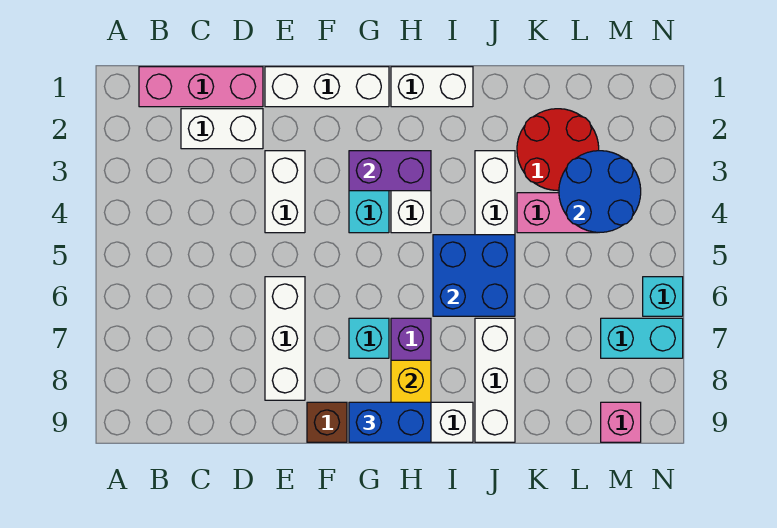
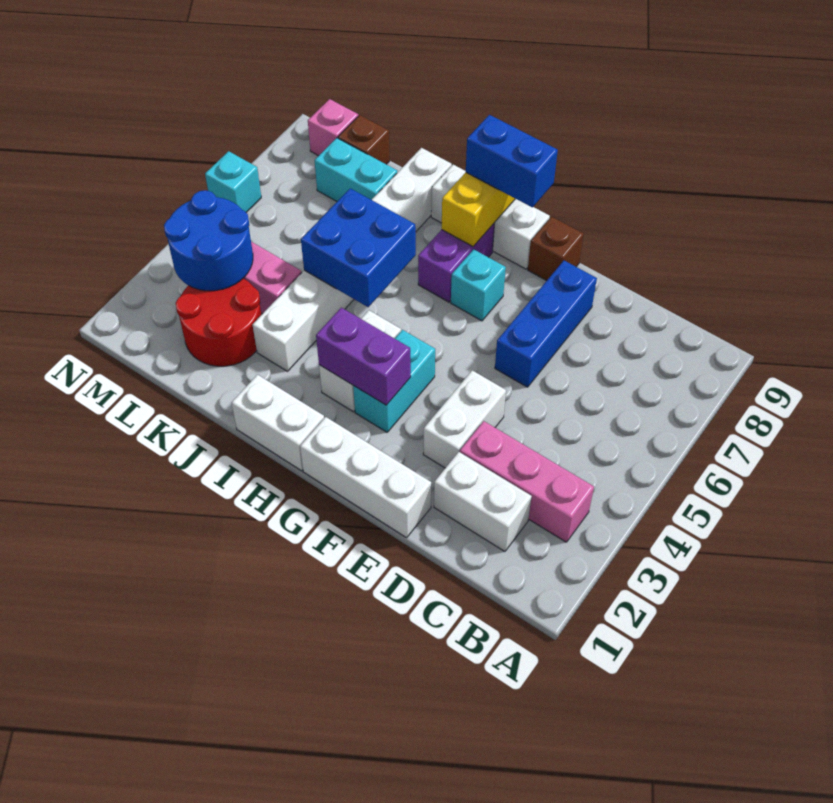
pink 1x3 brick [139,67,263,107] -> pink 1x3 brick moved to [460,421,594,542]
white 1x3 brick [265,277,305,400] -> blue 1x3 brick [495,261,597,387]
none -> brown 1x1 brick [338,115,390,164]
cyan 1x2 brick [601,318,683,358] -> cyan 1x2 brick moved to [315,138,397,201]

